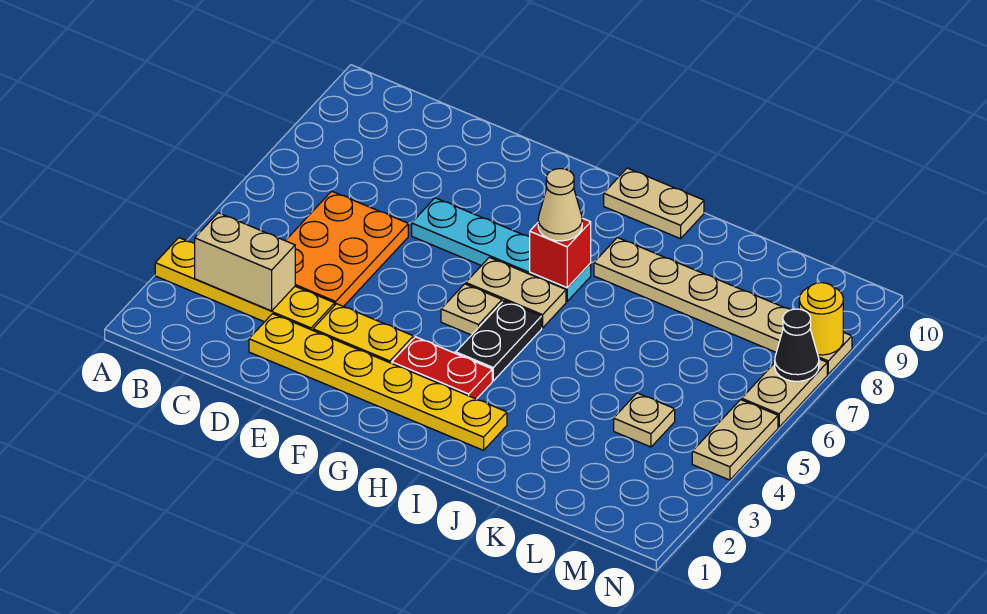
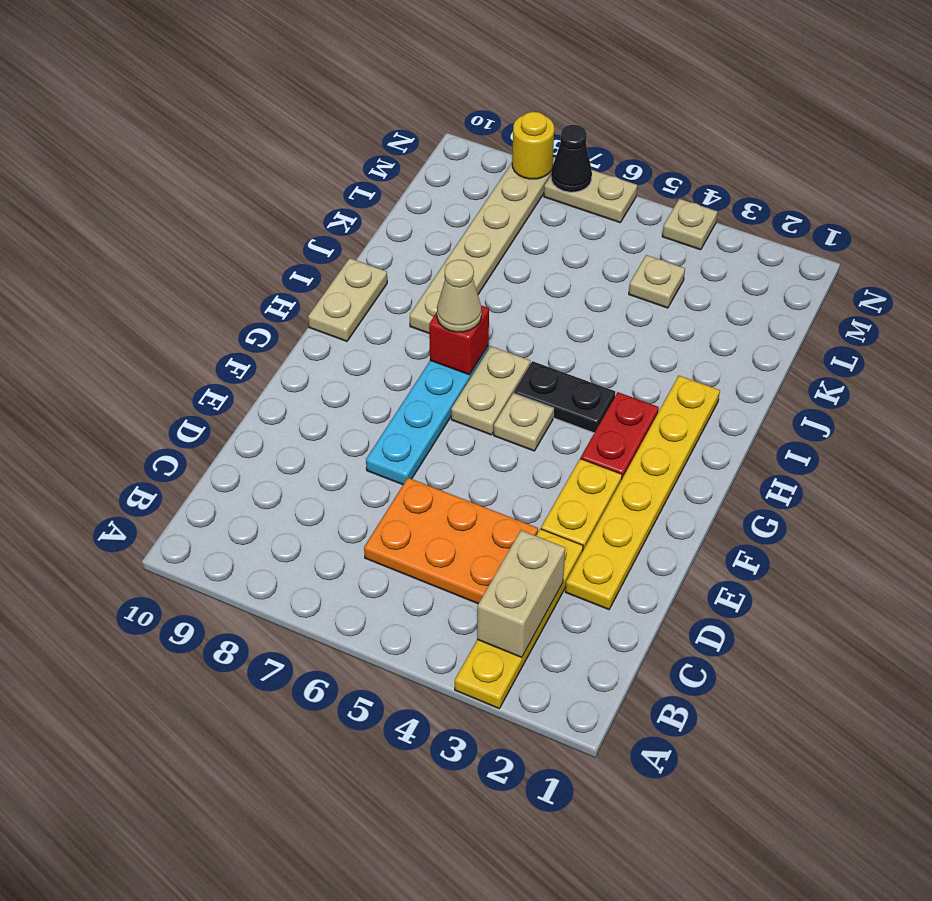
tan 1x2 plate [692,400,778,480] -> tan 1x1 plate [662,199,717,250]

